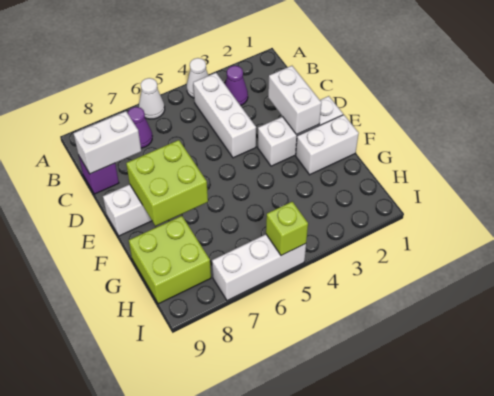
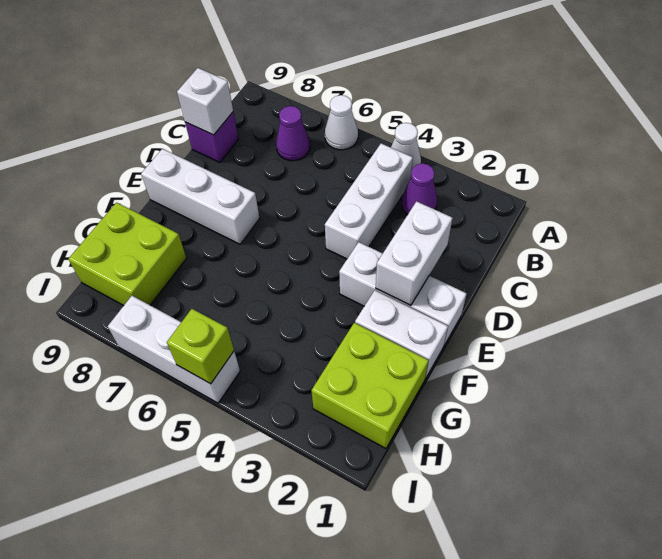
white 1x2 brick [73,111,141,174] -> white 1x1 brick [177,68,233,135]
lime 2x2 brick [126,140,208,226] -> lime 2x2 brick moved to [311,323,429,448]

